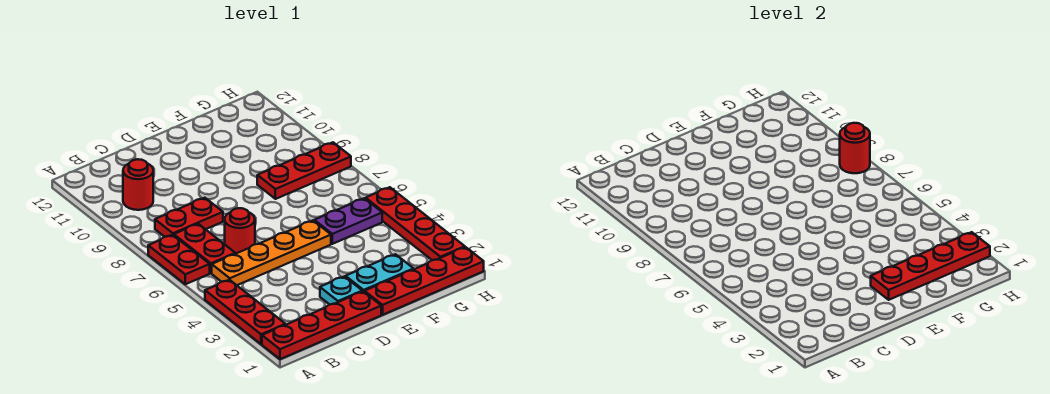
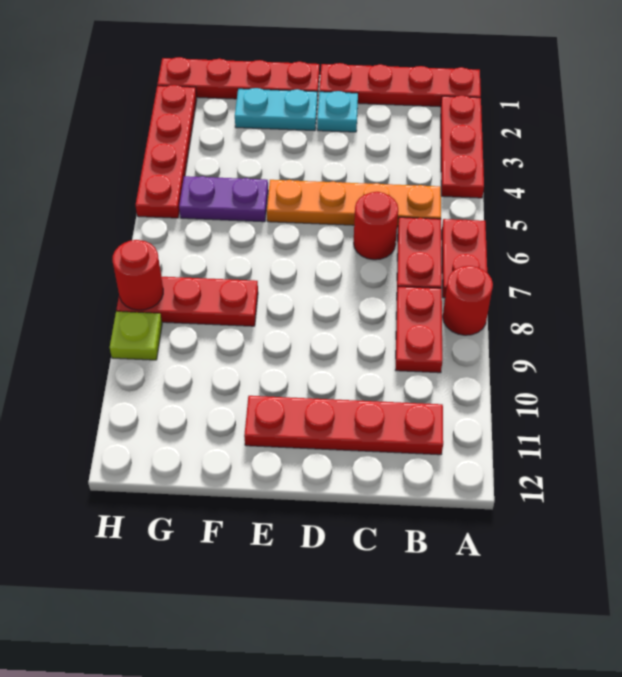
red 1x2 plate [155,198,223,237] -> red 1x2 plate turned to [396,287,442,373]
red 1x1 round brick [123,159,153,210] -> red 1x1 round brick moved to [443,266,493,335]
red 1x4 plate [871,232,990,300] -> red 1x4 plate moved to [244,396,443,455]
none -> lime 1x1 plate [110,311,162,360]

